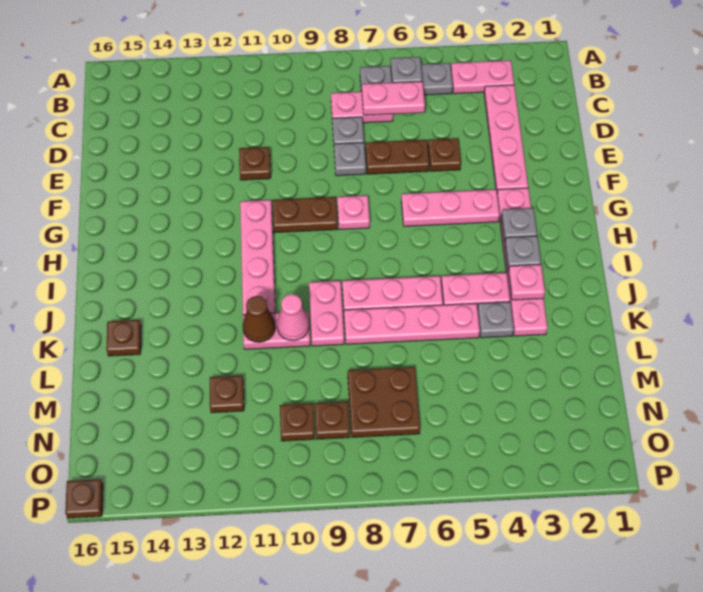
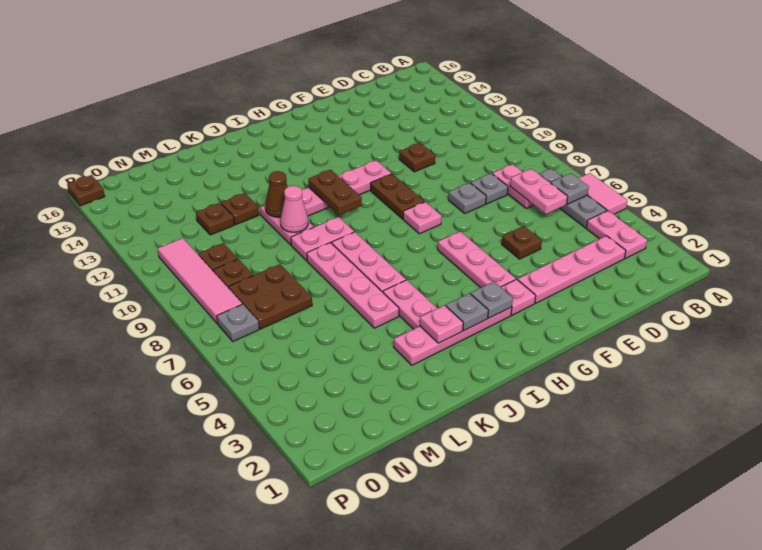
none -> pink 1x2 tile [578,173,627,214]
brown 1x2 plate [365,140,429,174] -> brown 1x2 plate moved to [308,170,362,215]
grey 1x1 plate [477,302,514,338] -> grey 1x1 plate moved to [217,304,259,341]
brown 1x1 plate [106,320,141,356] -> brown 1x1 plate moved to [221,193,259,225]
none -> pink 1x4 tile [158,238,242,323]

